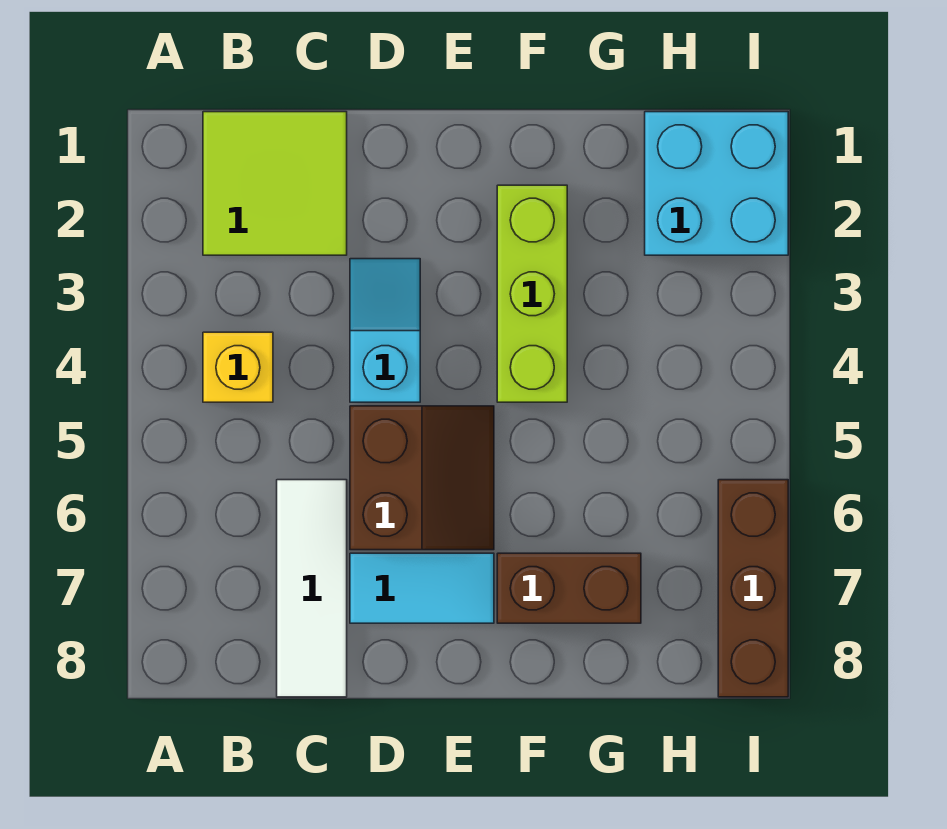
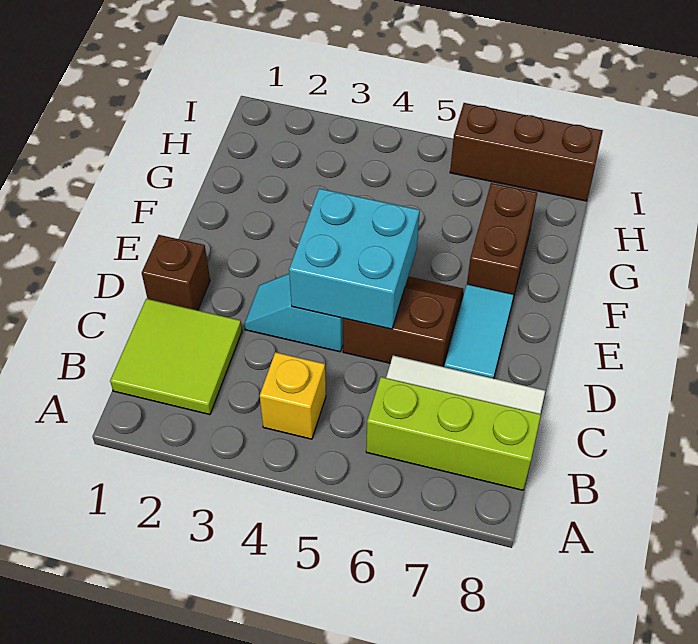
none -> brown 1x1 brick [142,235,210,310]
lime 1x3 brick [497,185,567,402] -> lime 1x3 brick moved to [366,377,541,490]
cyan 2x2 brick [645,112,788,255] -> cyan 2x2 brick moved to [289,189,420,329]

